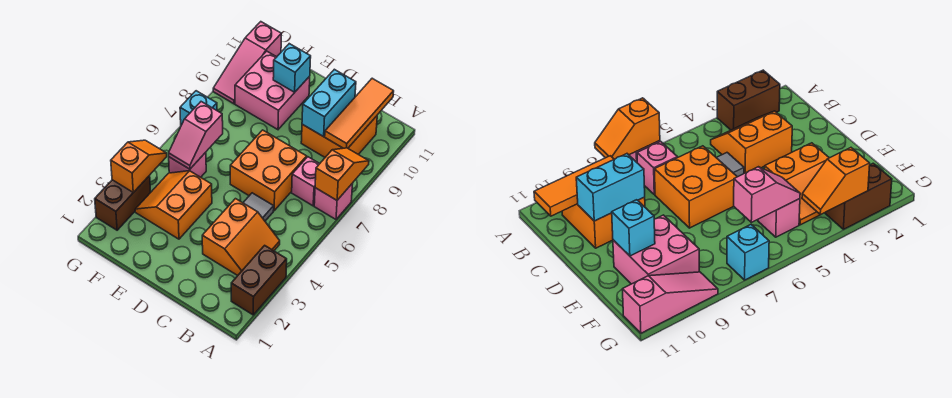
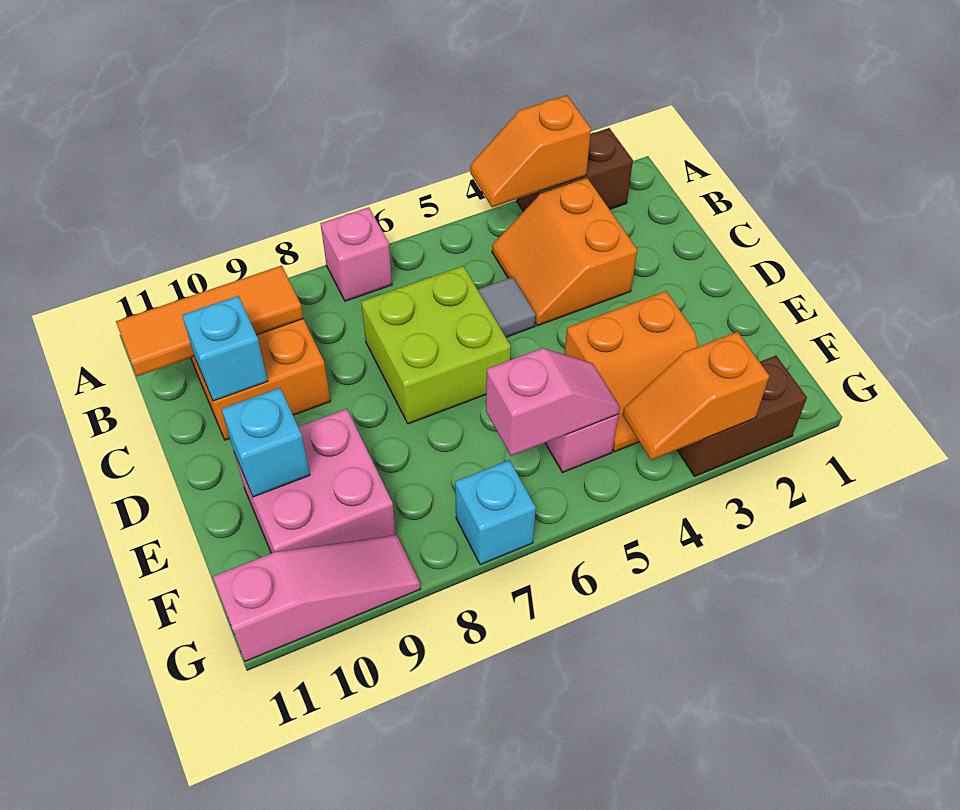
orange 1x2 slope [315,148,369,200] -> orange 1x2 slope moved to [470,95,591,207]
orange 2x2 slope [202,199,280,276] -> orange 2x2 slope turned to [492,178,637,326]
pink 1x1 brick [292,157,320,206] -> none
orange 2x2 brick [230,130,307,211] -> lime 2x2 brick [361,266,511,424]
cyan 1x2 brick [302,69,356,137] -> cyan 1x1 brick [182,296,268,401]

